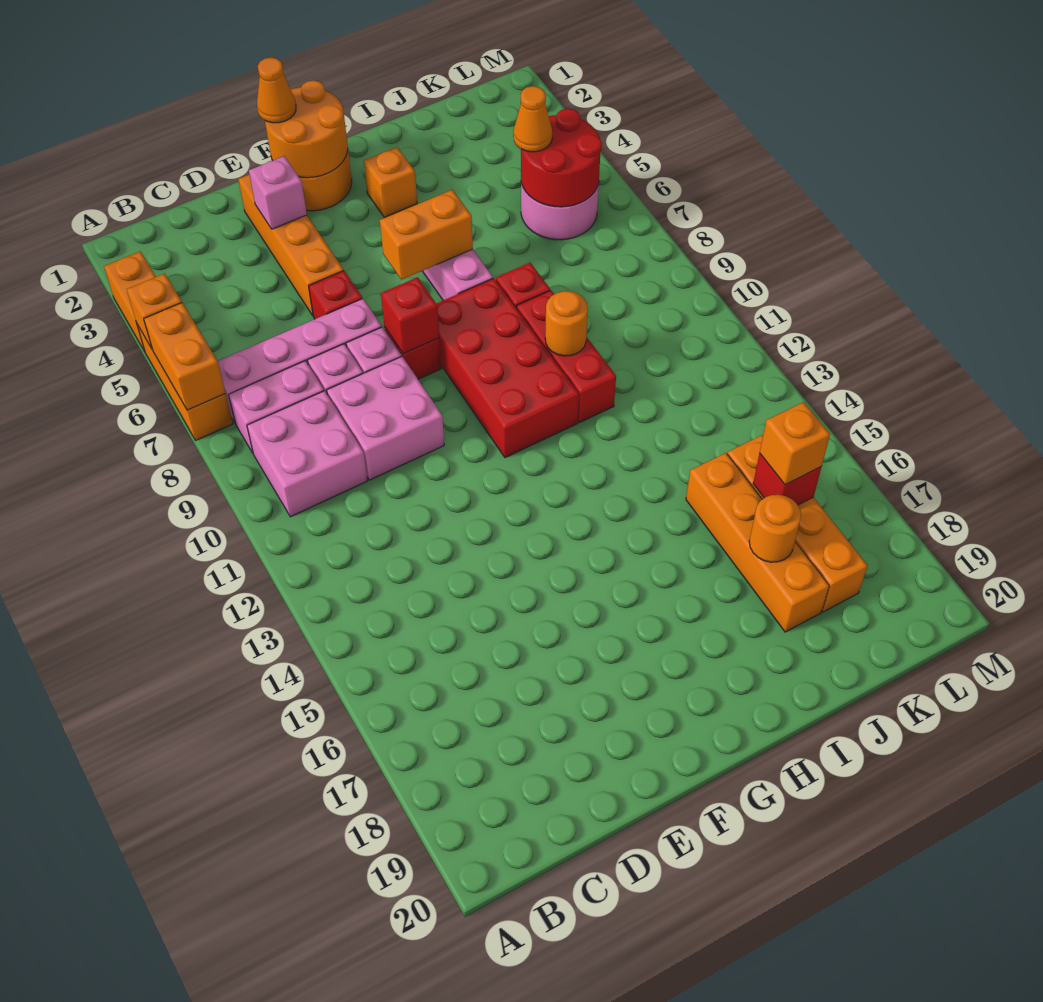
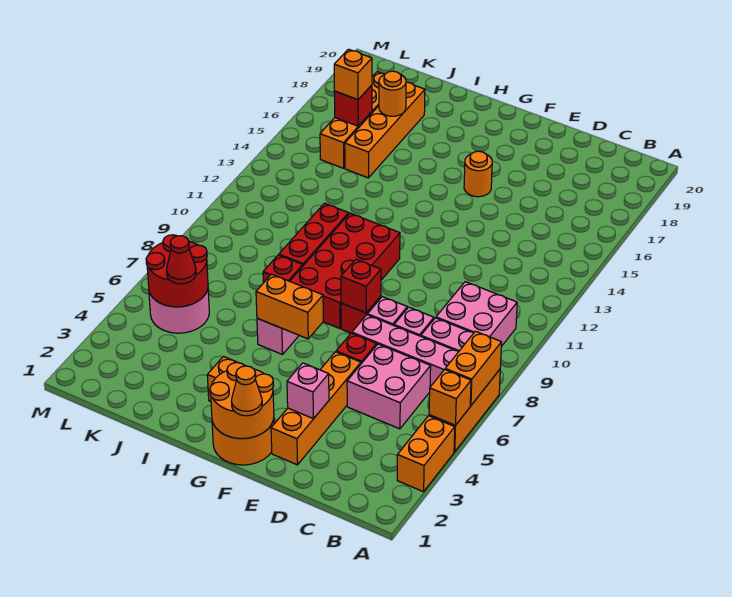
pink 2x2 brick [327,356,444,480] -> pink 2x2 brick moved to [347,344,431,429]
orange 1x1 round brick [545,291,588,356] -> orange 1x1 round brick moved to [464,151,492,197]
orange 1x1 cone [513,86,552,152] -> red 1x1 cone [167,236,196,284]

